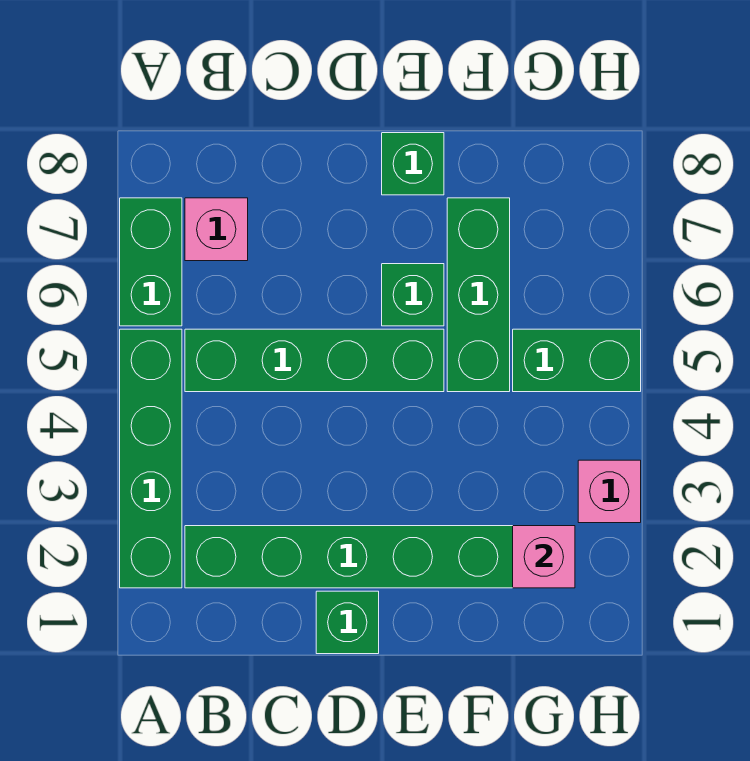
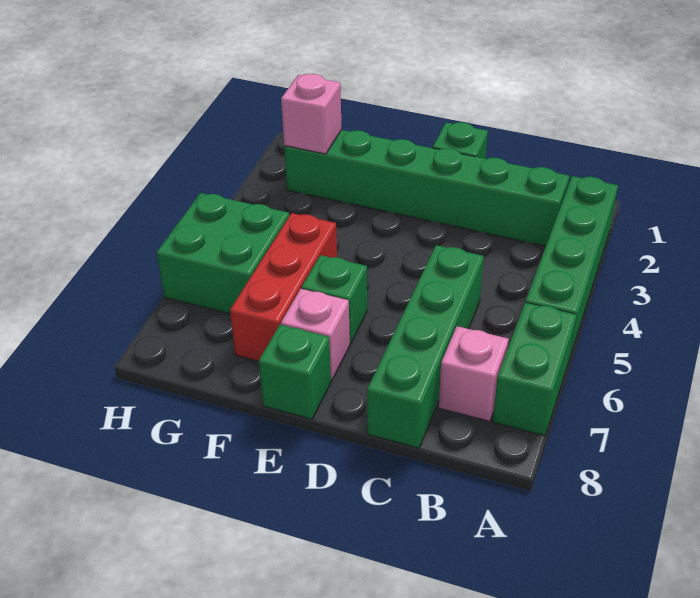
green 1x4 brick [185,329,444,392] -> green 1x4 brick turned to [367,245,484,448]
green 1x3 brick [447,198,510,392] -> red 1x3 brick [230,213,337,361]
green 1x2 brick [513,329,641,392] -> green 2x2 brick [157,193,289,314]
pink 1x1 brick [578,460,641,523] -> pink 1x1 brick moved to [281,289,350,380]

